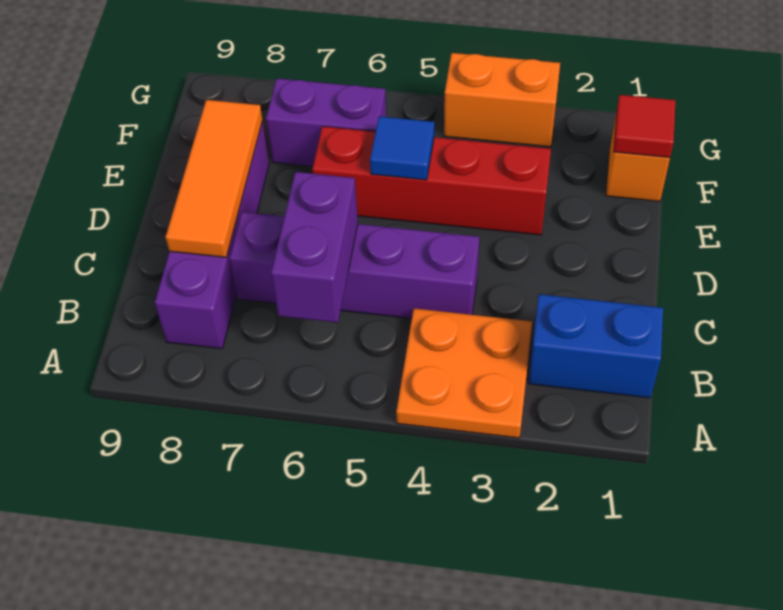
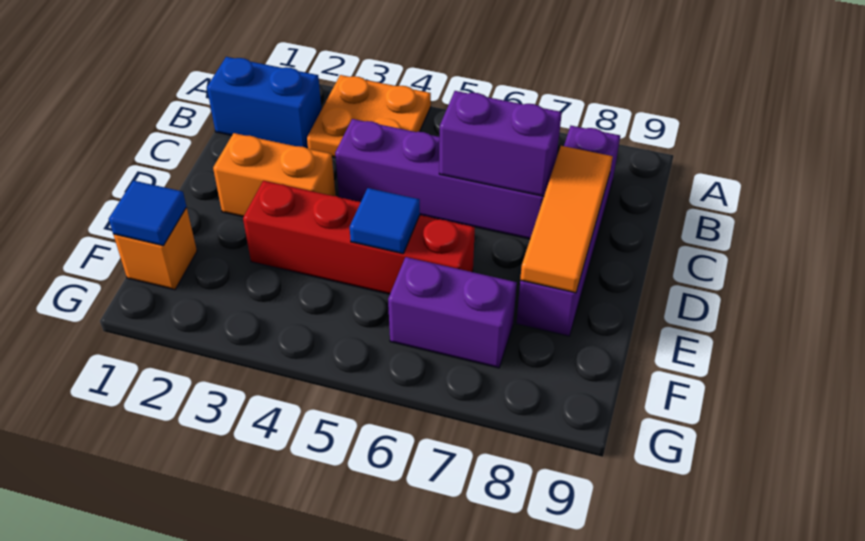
purple 1x2 brick [271,172,358,323] -> purple 1x2 brick turned to [439,91,562,196]
red 1x1 tile [613,95,675,158] -> blue 1x1 tile [109,180,187,245]
orange 1x2 brick [444,53,560,147] -> orange 1x2 brick moved to [213,133,336,217]

